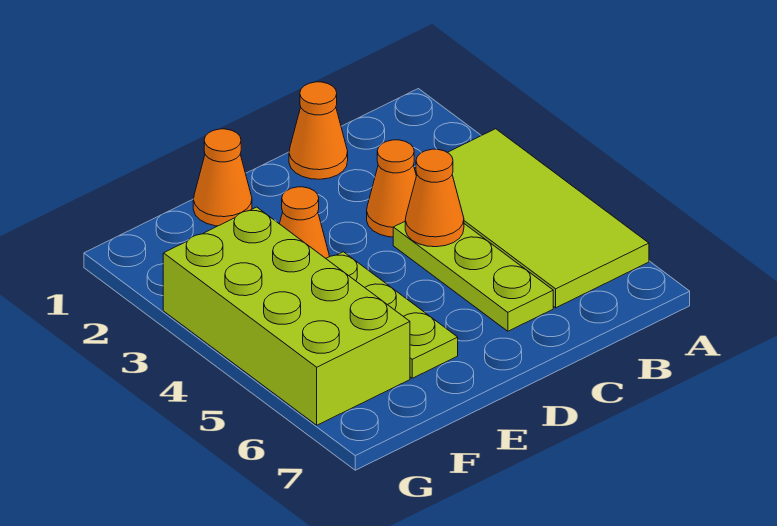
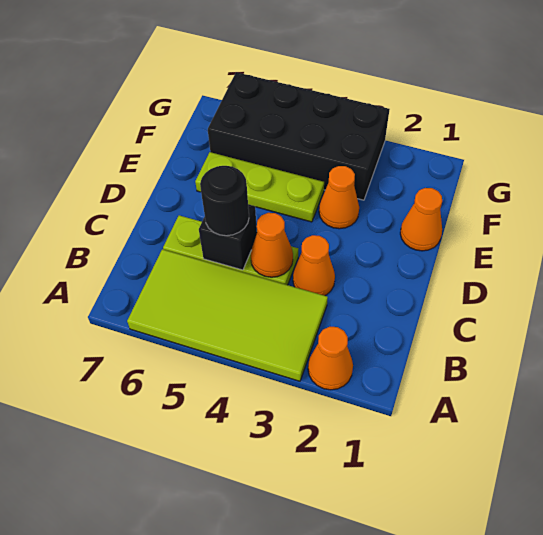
orange 1x1 cone [289,82,348,179] -> orange 1x1 cone moved to [308,326,353,390]
none -> black 1x1 brick [199,205,257,270]
none -> black 1x1 round brick [200,166,249,236]
lime 2x4 brick [163,207,410,425] -> black 2x4 brick [208,72,390,200]

